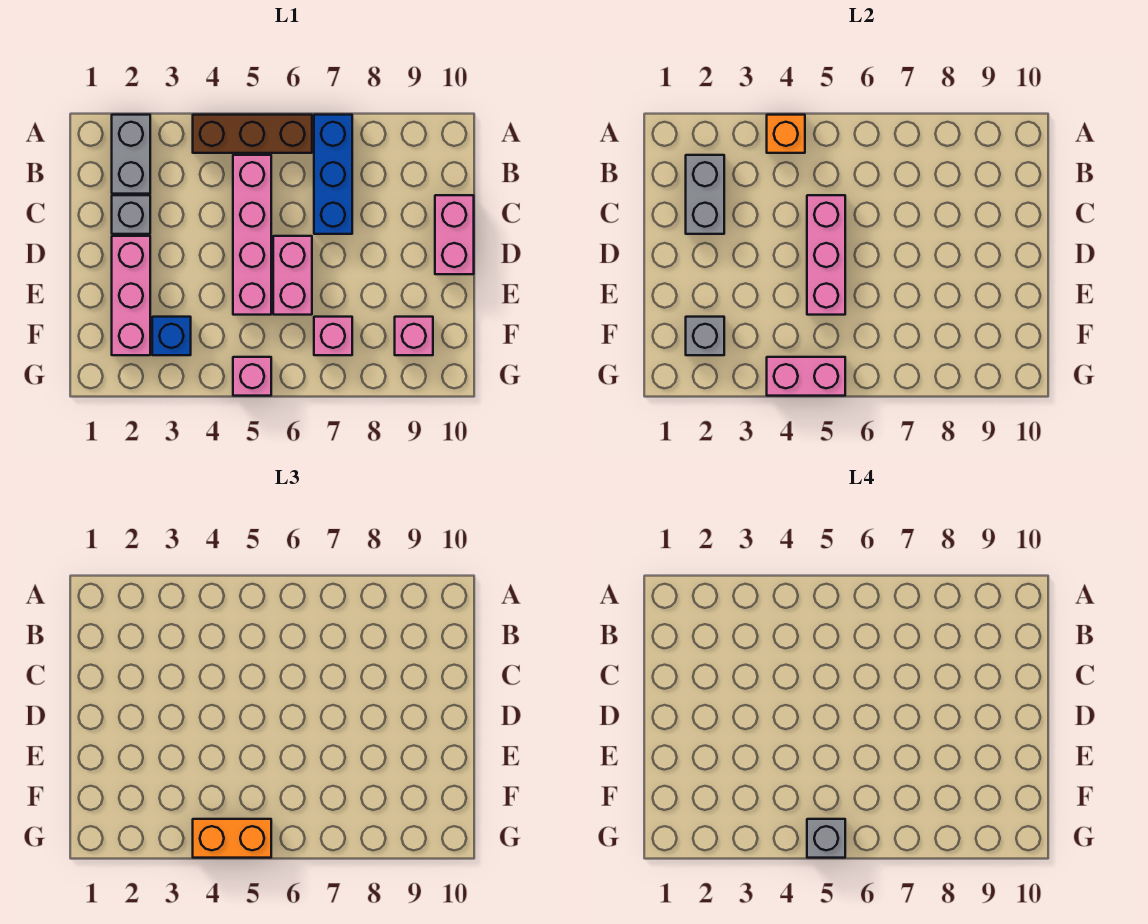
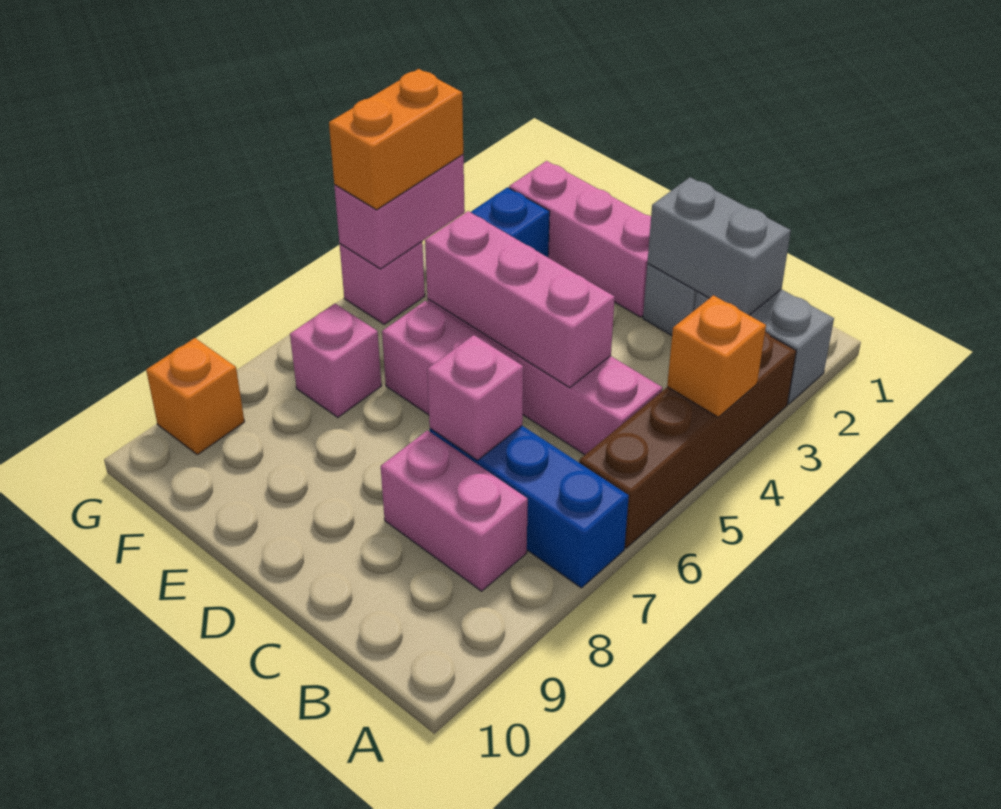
brown 1x3 brick [193,115,312,153] -> brown 1x4 brick [579,332,796,548]
pink 1x2 brick [435,195,474,274] -> pink 1x2 brick moved to [381,430,528,591]
grey 1x1 brick [686,317,724,355] -> none
pink 1x1 brick [395,317,433,355] -> pink 1x1 brick moved to [427,335,523,460]
grey 1x1 brick [807,819,845,858] -> none
none -> orange 1x1 brick [146,338,244,455]

